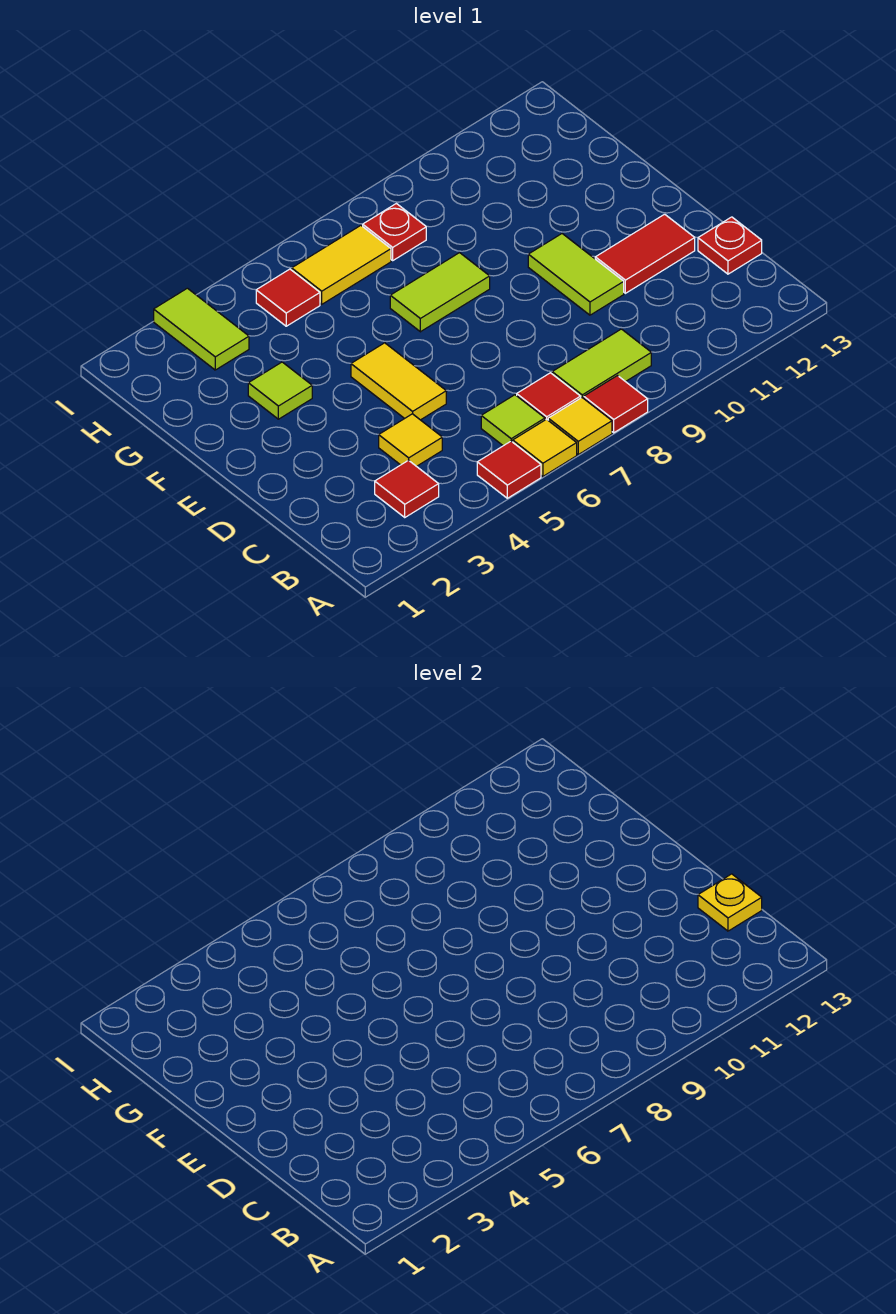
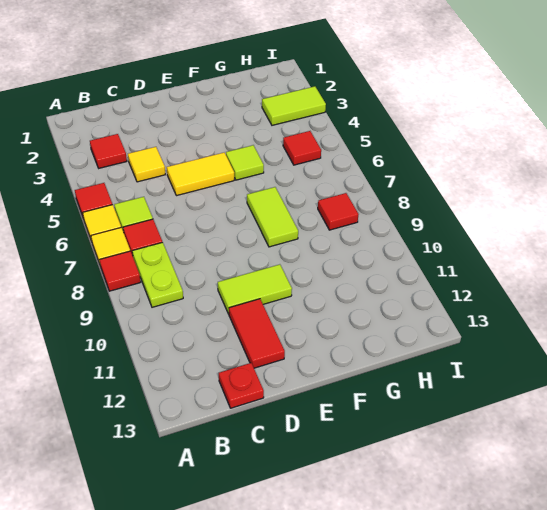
lime 1x2 tile [552,329,651,398] -> lime 1x2 plate [132,242,183,307]
yellow 1x1 plate [698,874,762,931] -> none
lime 1x1 tile [248,362,312,419] -> lime 1x1 tile moved to [226,145,264,180]
yellow 1x2 tile [292,226,391,304] -> none
red 1x1 plate [363,204,426,260] -> red 1x1 tile [318,193,359,230]

